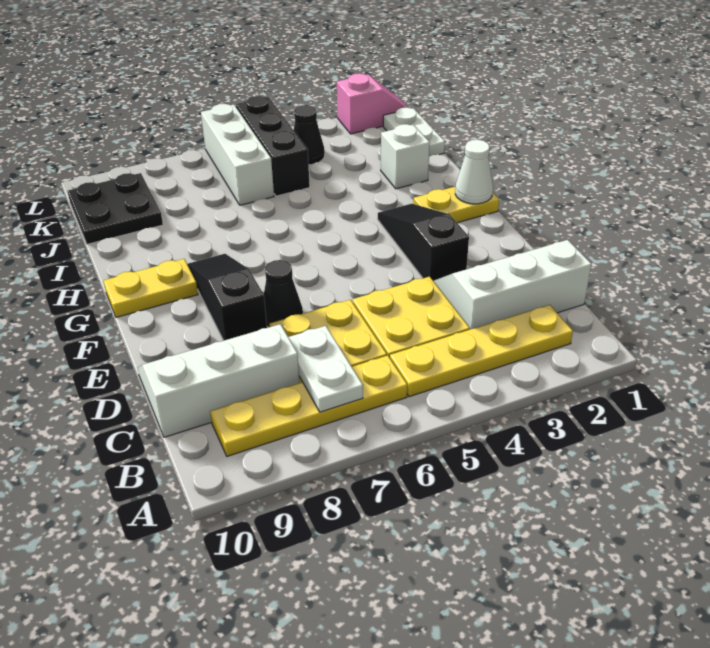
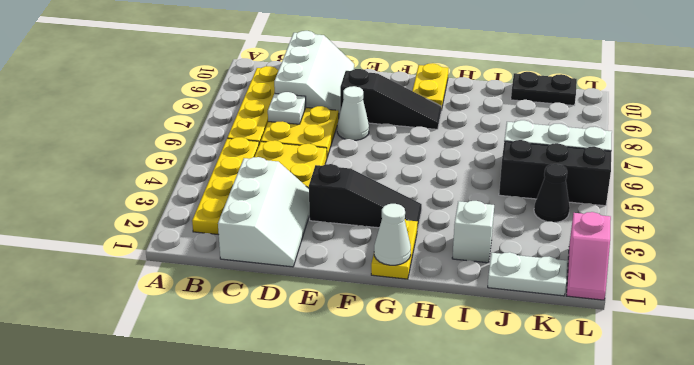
white 1x2 plate [288,326,363,412] -> white 1x1 plate [268,92,306,124]
black 1x1 cone [264,260,303,327] -> white 1x1 cone [337,86,369,140]
black 2x2 plate [67,173,163,244] -> black 1x2 plate [511,72,577,105]

